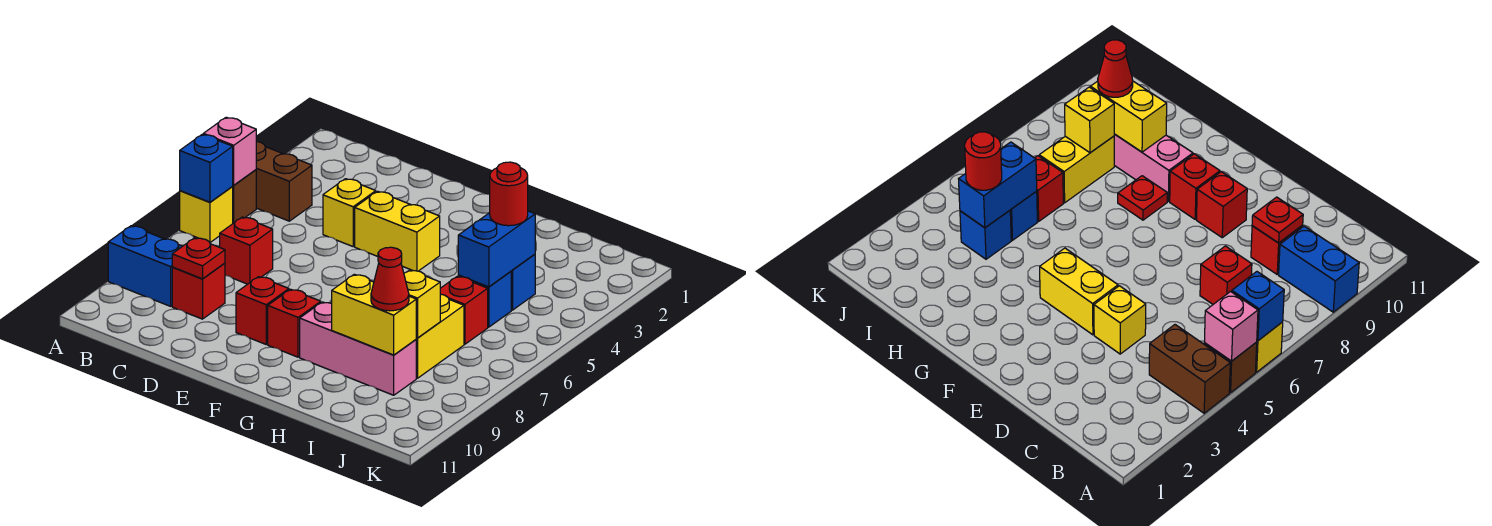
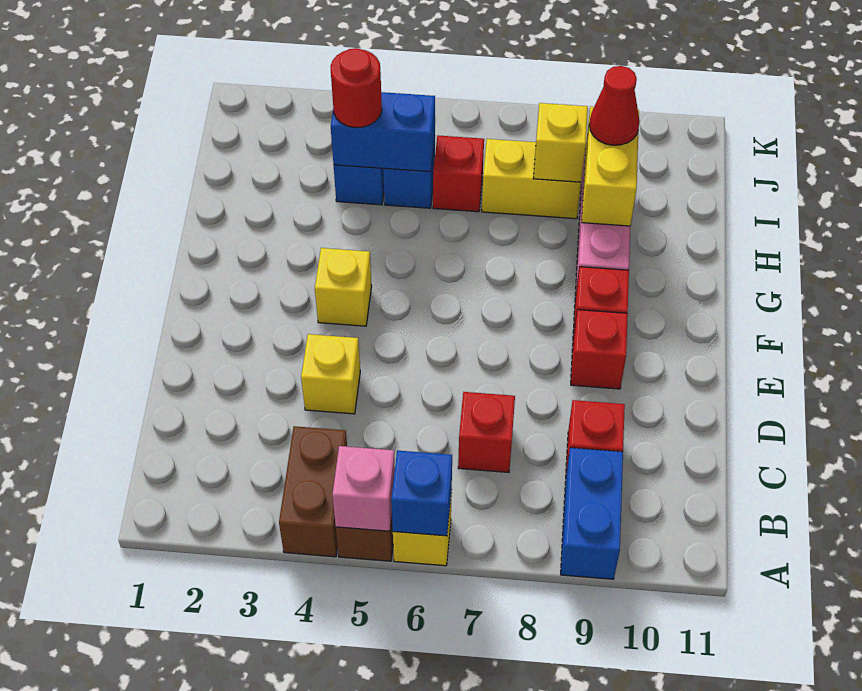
red 1x1 plate [172,238,225,279] -> none
yellow 1x2 brick [355,191,440,271] -> yellow 1x1 brick [315,248,372,326]
red 1x1 plate [1118,176,1167,220] -> none

